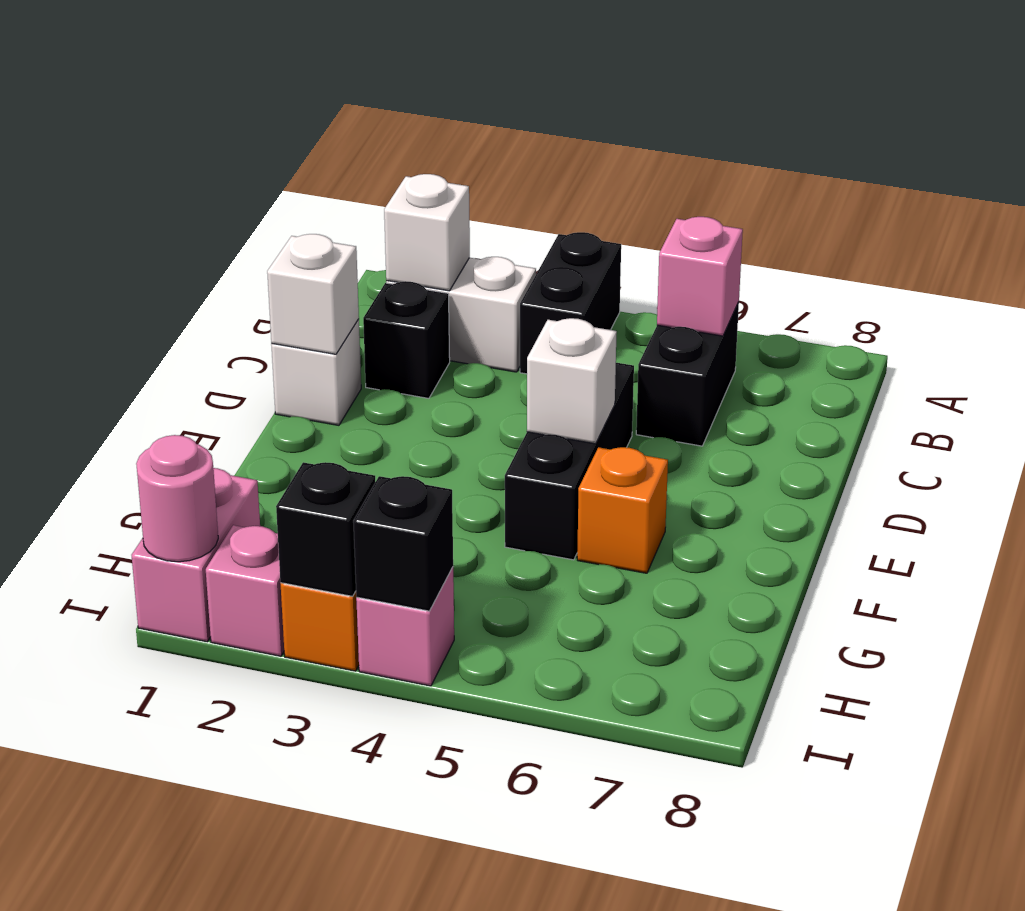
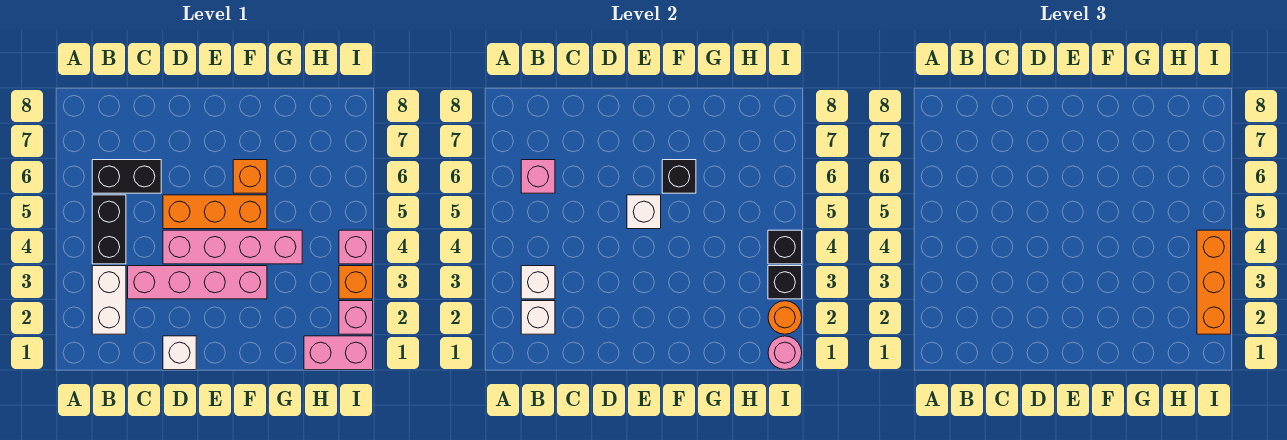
black 1x2 brick [520,232,621,374] -> black 1x2 brick turned to [92,195,126,264]
black 1x1 brick [363,281,450,398] -> black 1x1 brick moved to [662,160,696,193]
none -> pink 1x4 brick [128,266,267,299]
white 1x1 brick [267,234,359,354] -> white 1x1 brick moved to [521,266,555,299]
none -> pink 1x4 brick [163,230,302,264]
black 1x3 brick [505,363,634,560] -> orange 1x3 brick [163,195,267,229]
none -> orange 1x1 round brick [768,301,802,334]
none -> orange 1x3 brick [1197,230,1231,334]

